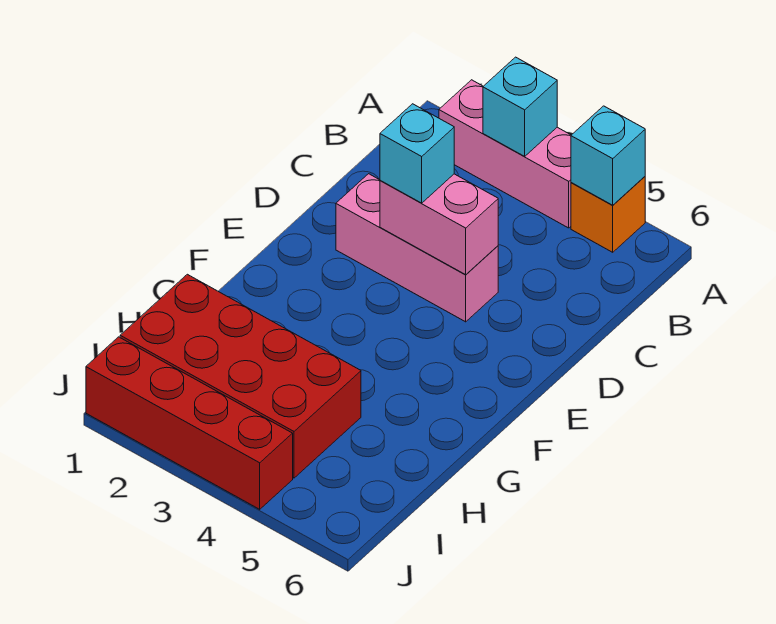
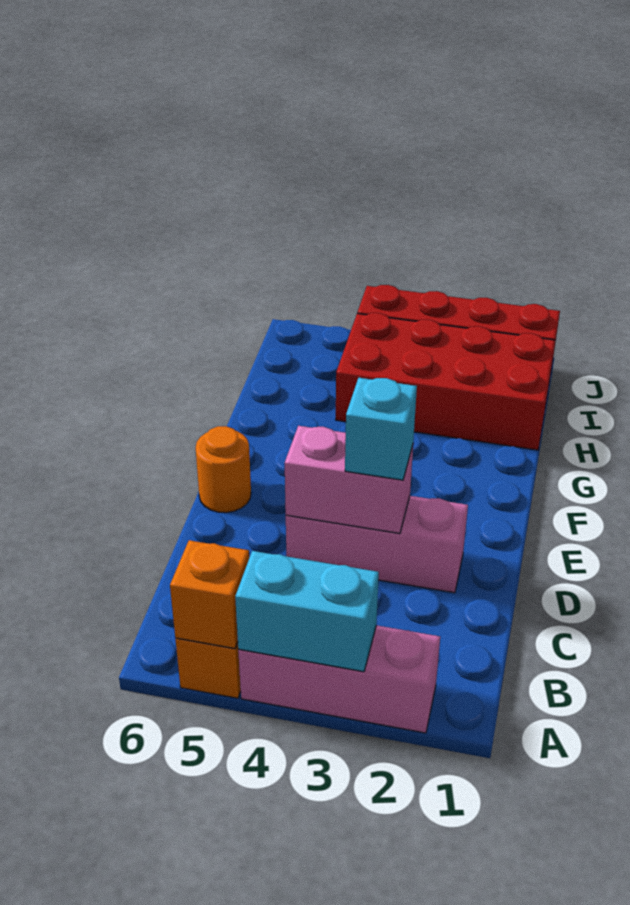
cyan 1x1 brick [483,57,557,157] -> cyan 1x2 brick [235,551,379,672]
cyan 1x1 brick [571,106,645,205] -> orange 1x1 brick [170,540,249,649]
none -> orange 1x1 round brick [196,426,251,513]

